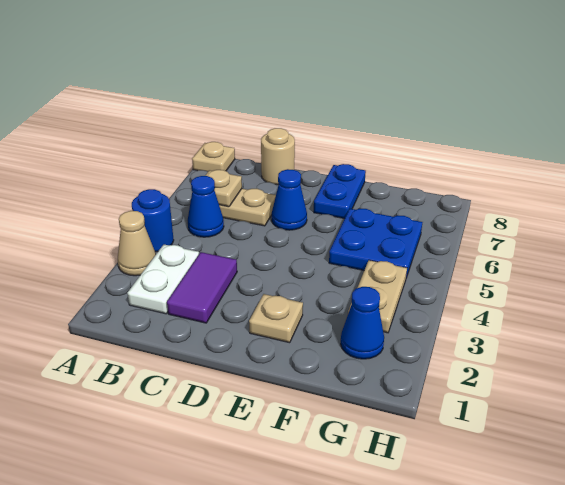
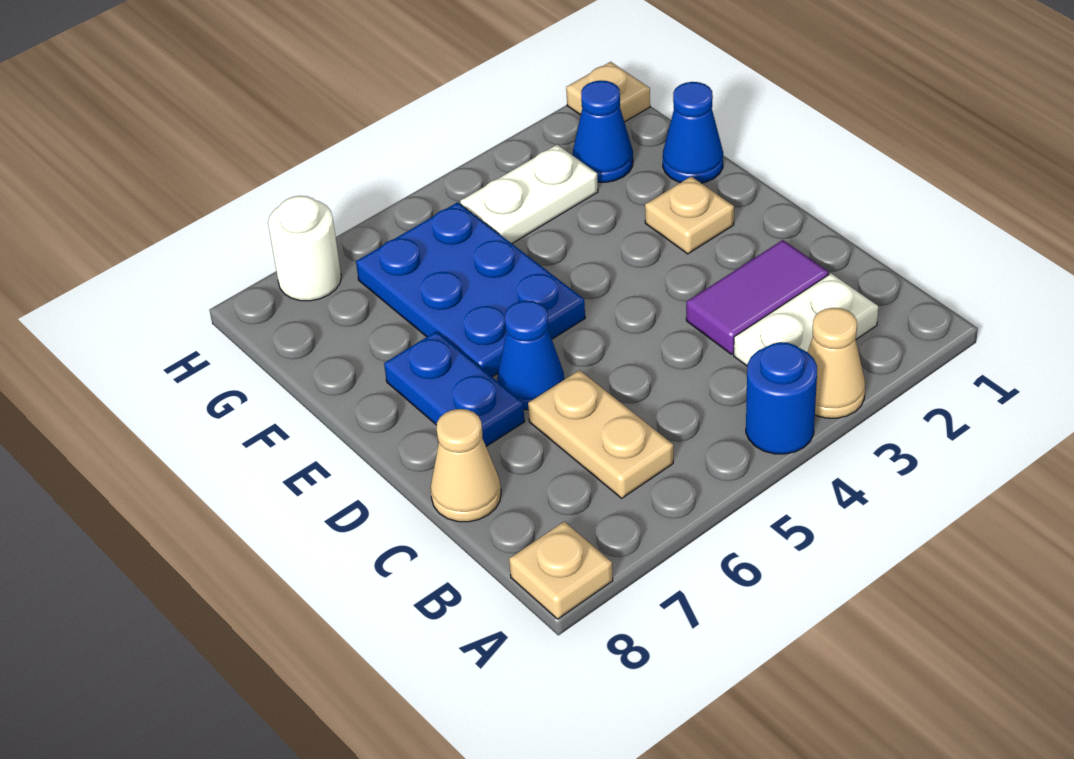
blue 1x1 cone [188,176,224,237] -> blue 1x1 cone moved to [663,82,723,183]
tan 1x1 plate [205,170,242,207] -> tan 1x1 plate moved to [566,62,650,122]
tan 1x1 round brick [261,128,295,185] -> tan 1x1 cone [431,409,501,522]
blue 1x2 plate [314,164,366,219] -> blue 1x2 plate turned to [384,331,525,446]
blue 2x2 plate [329,209,422,278] -> blue 2x3 plate [356,202,585,377]
tan 1x2 plate [348,260,407,333] -> white 1x2 plate [460,145,598,243]
none -> white 1x1 round brick [268,196,341,301]

